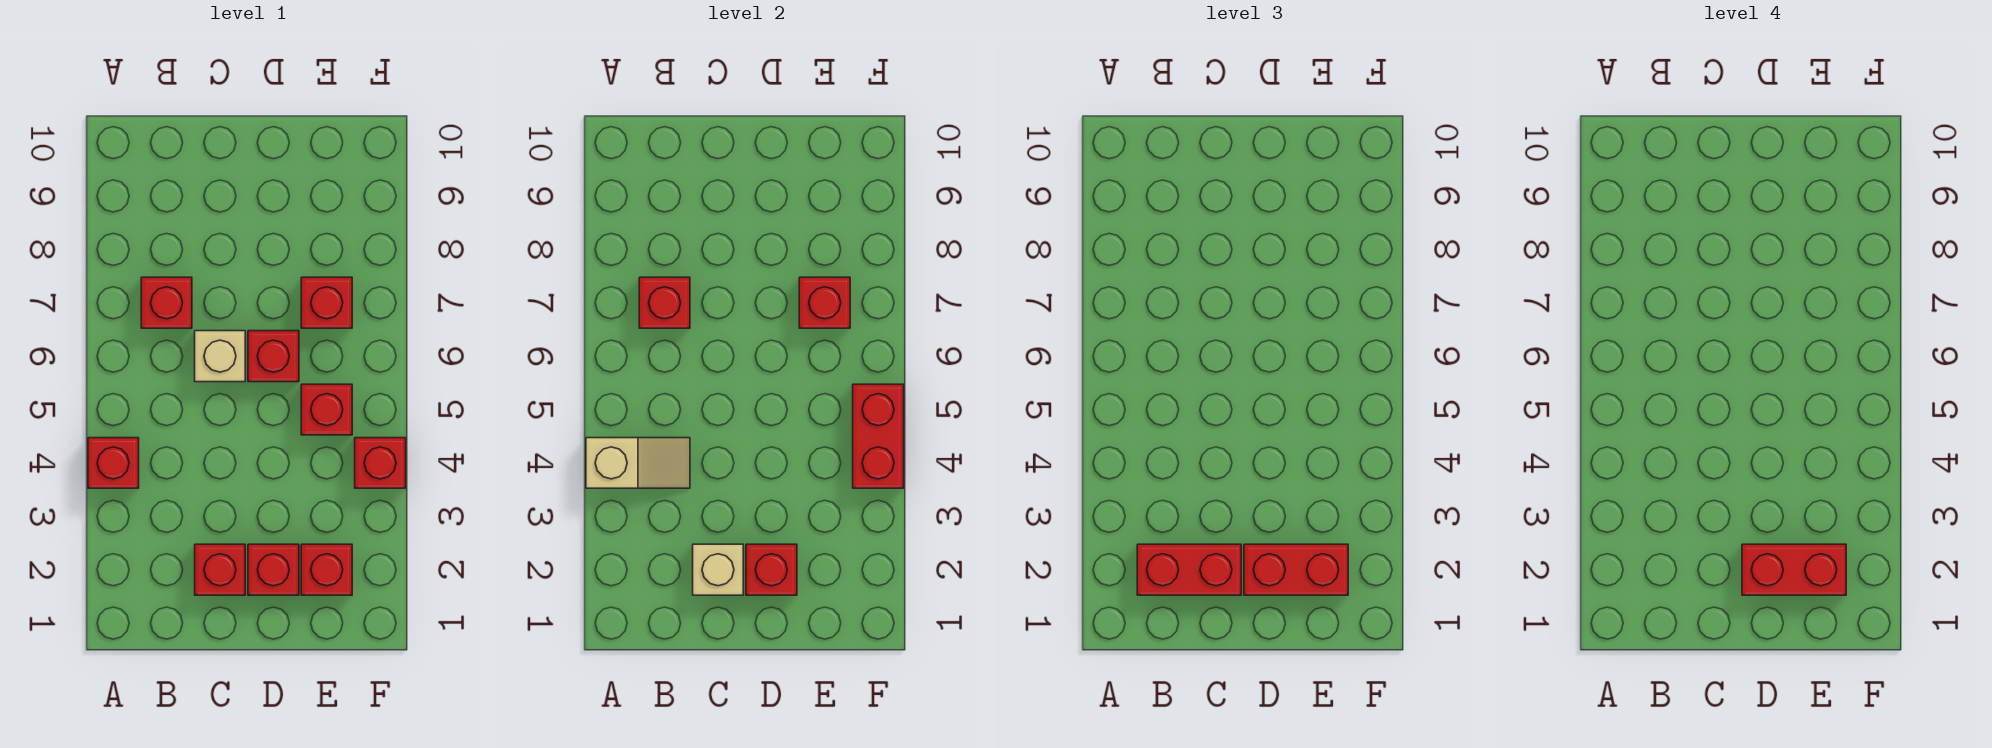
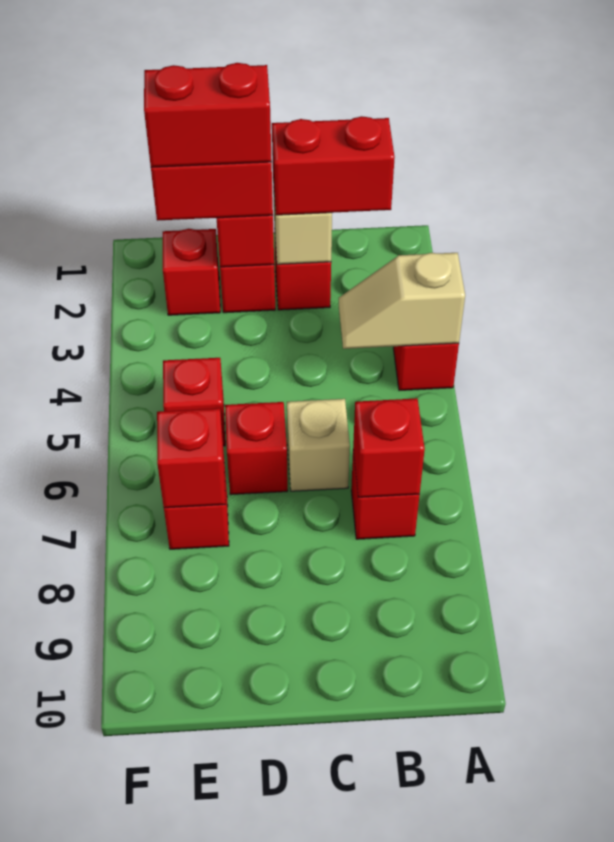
red 1x1 brick [355,438,406,488] -> none
red 1x2 brick [853,384,904,488] -> none

